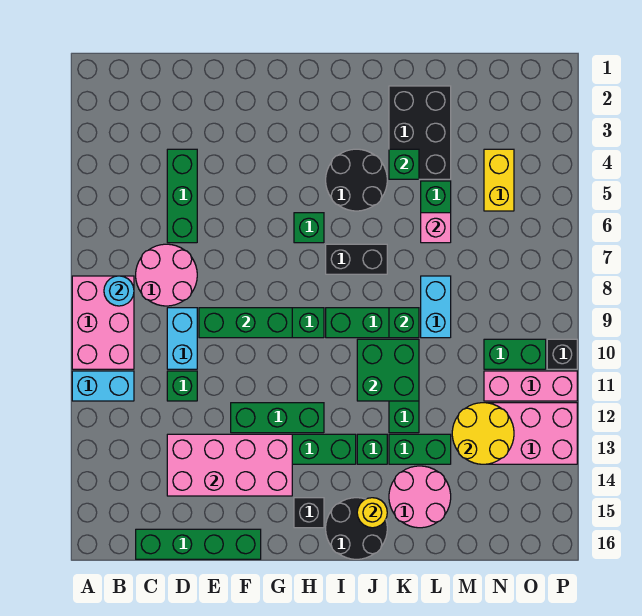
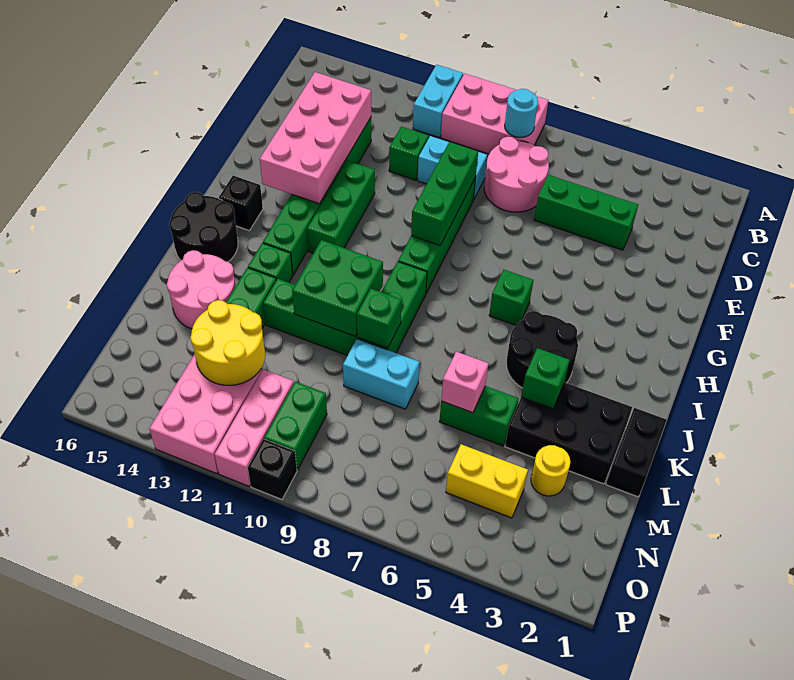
green 1x4 brick [136,529,261,559] -> none
black 1x2 brick [326,244,387,274] -> black 1x2 brick moved to [606,408,667,497]
yellow 1x1 round brick [357,498,387,528] -> yellow 1x1 round brick moved to [531,445,570,496]

